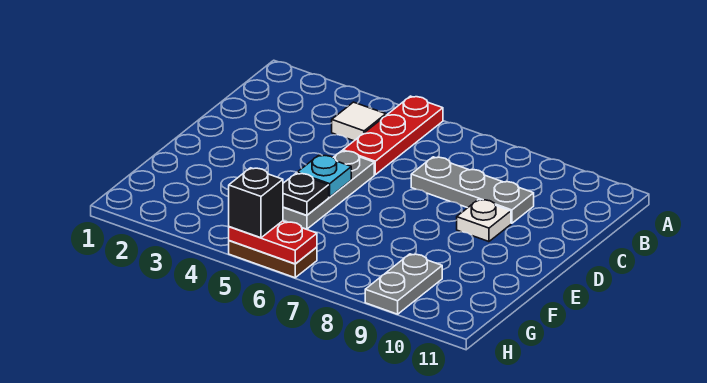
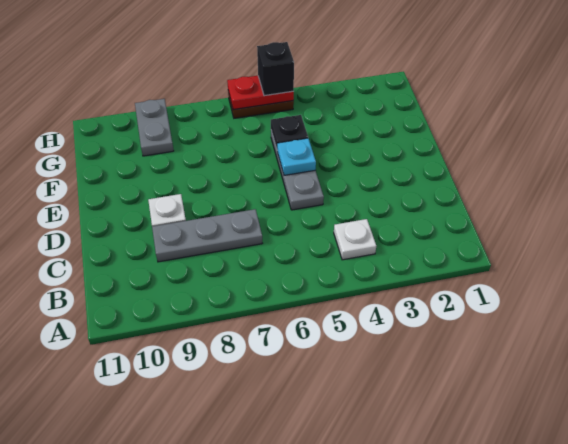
red 1x3 plate [343,96,443,175] -> none
white 1x1 tile [332,102,386,141] -> white 1x1 plate [334,219,376,260]

